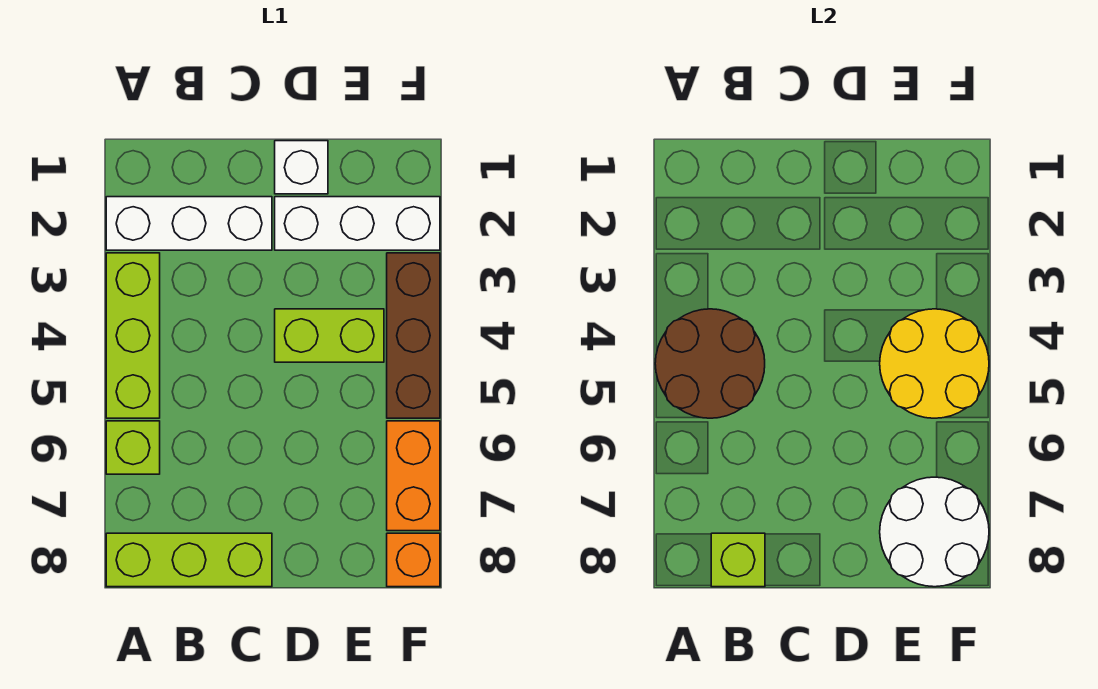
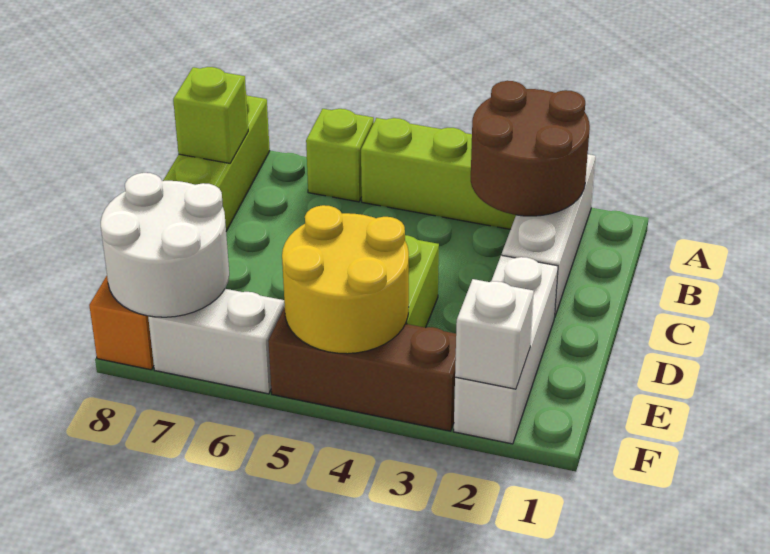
brown 2x2 round brick [655,309,765,418] -> brown 2x2 round brick moved to [471,81,590,216]
white 1x1 brick [275,141,328,194] -> white 1x1 brick moved to [455,279,534,389]
orange 1x2 brick [387,421,440,531] -> white 1x2 brick [148,289,285,394]

